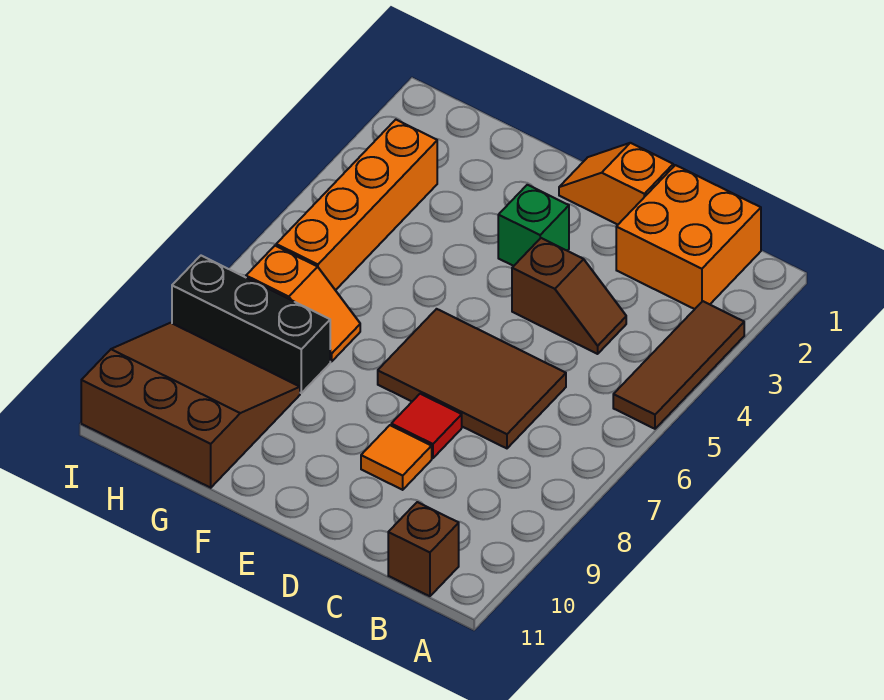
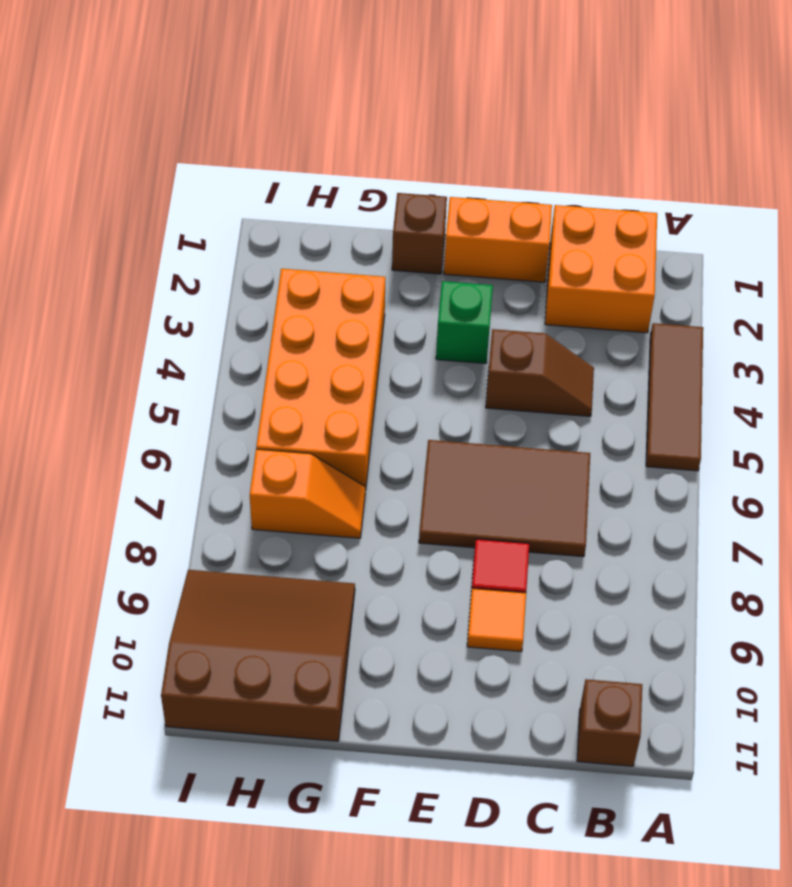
orange 1x2 slope [559,143,673,224] -> orange 1x2 brick [444,197,552,282]
none -> brown 1x1 brick [392,193,447,274]
black 1x3 brick [172,256,330,393] -> none
orange 1x4 brick [276,120,437,290] -> orange 2x4 brick [256,269,386,490]

